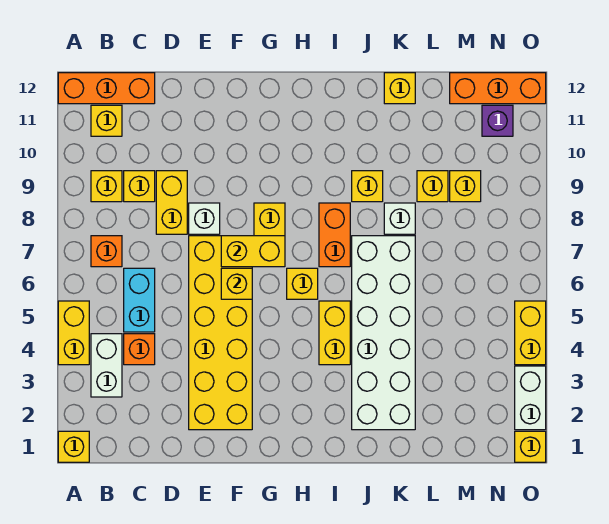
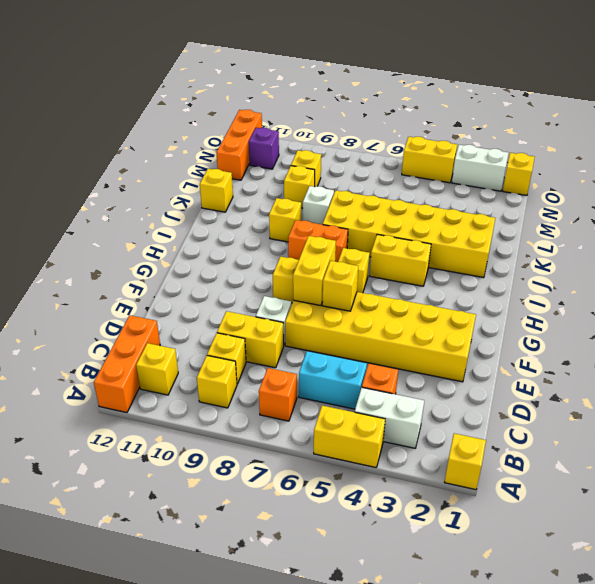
white 2x6 brick [352,236,415,430] -> yellow 2x6 brick [323,191,495,278]

